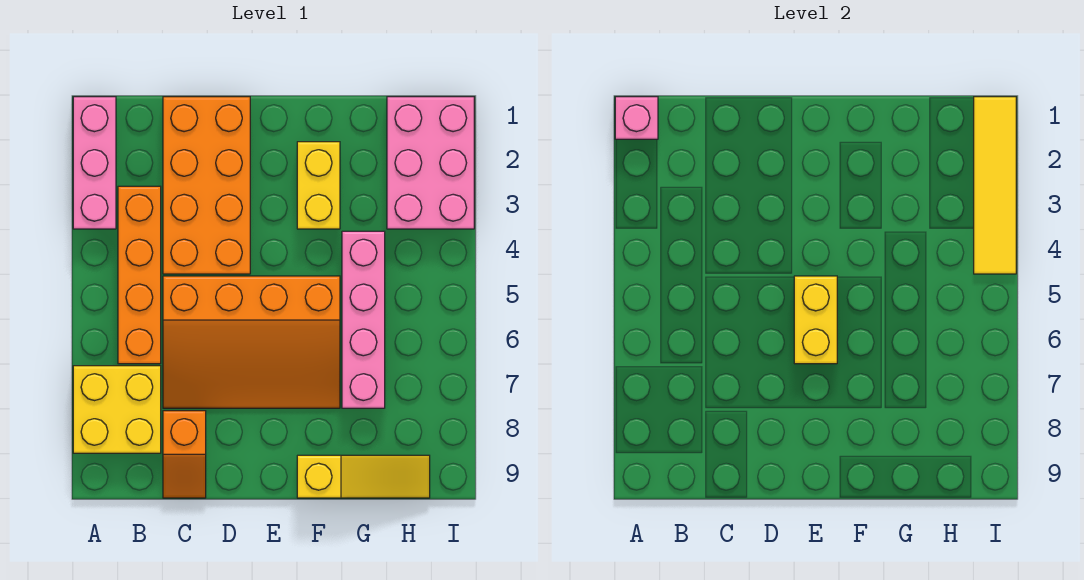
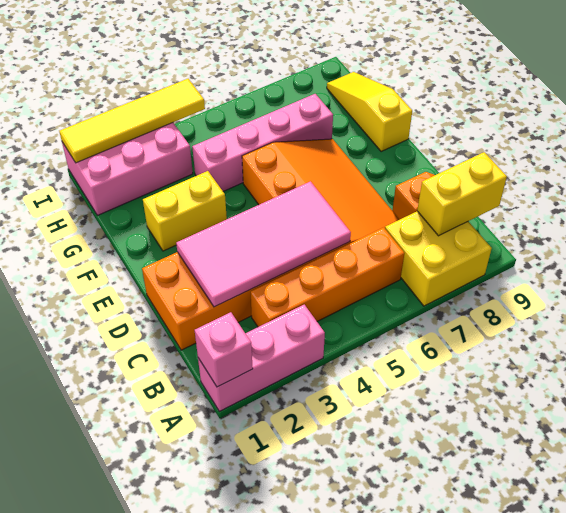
none -> pink 2x4 tile [176,181,351,307]
yellow 1x2 brick [794,276,837,364] -> yellow 1x2 brick moved to [417,152,507,236]

